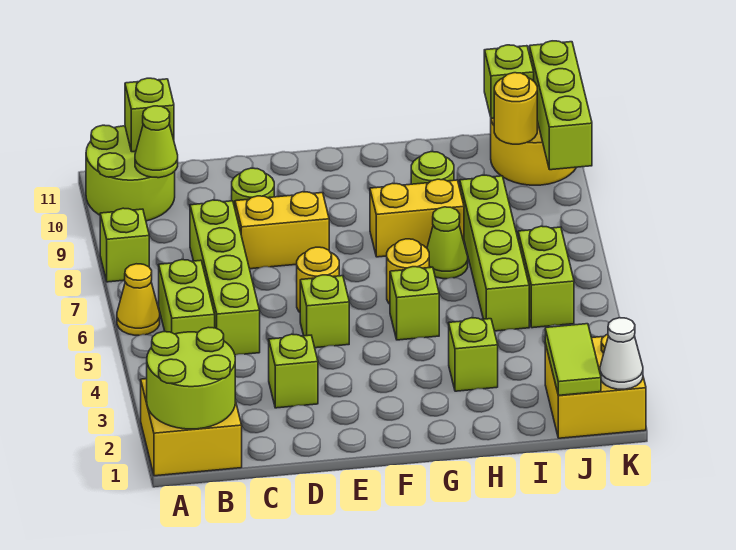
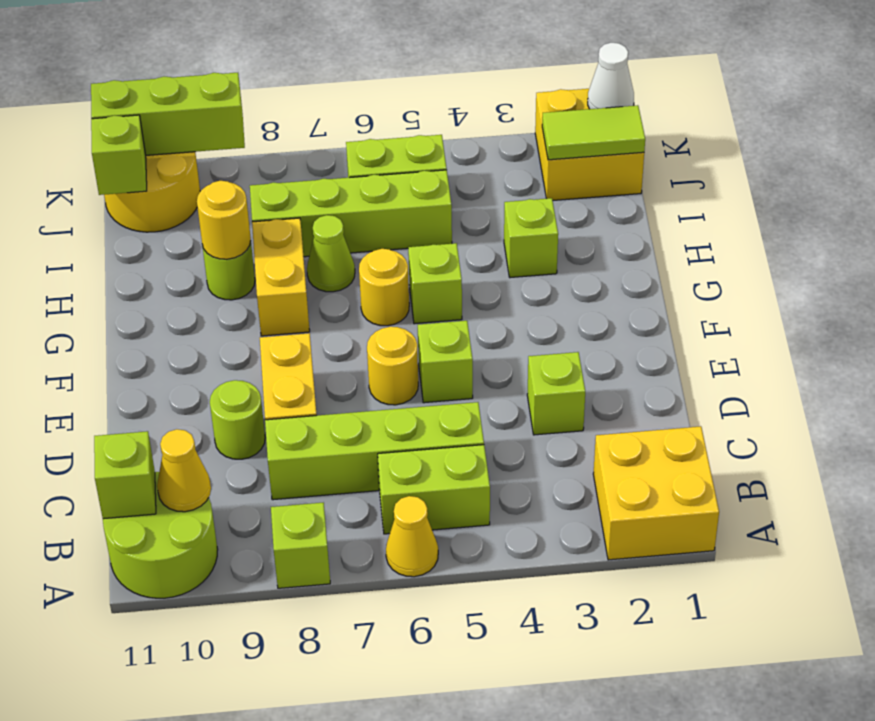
lime 2x2 round brick [147,327,235,429] -> none
lime 1x1 cone [135,106,178,178] -> yellow 1x1 cone [157,429,211,512]
yellow 1x1 round brick [494,73,537,144] -> yellow 1x1 round brick moved to [197,181,251,259]

